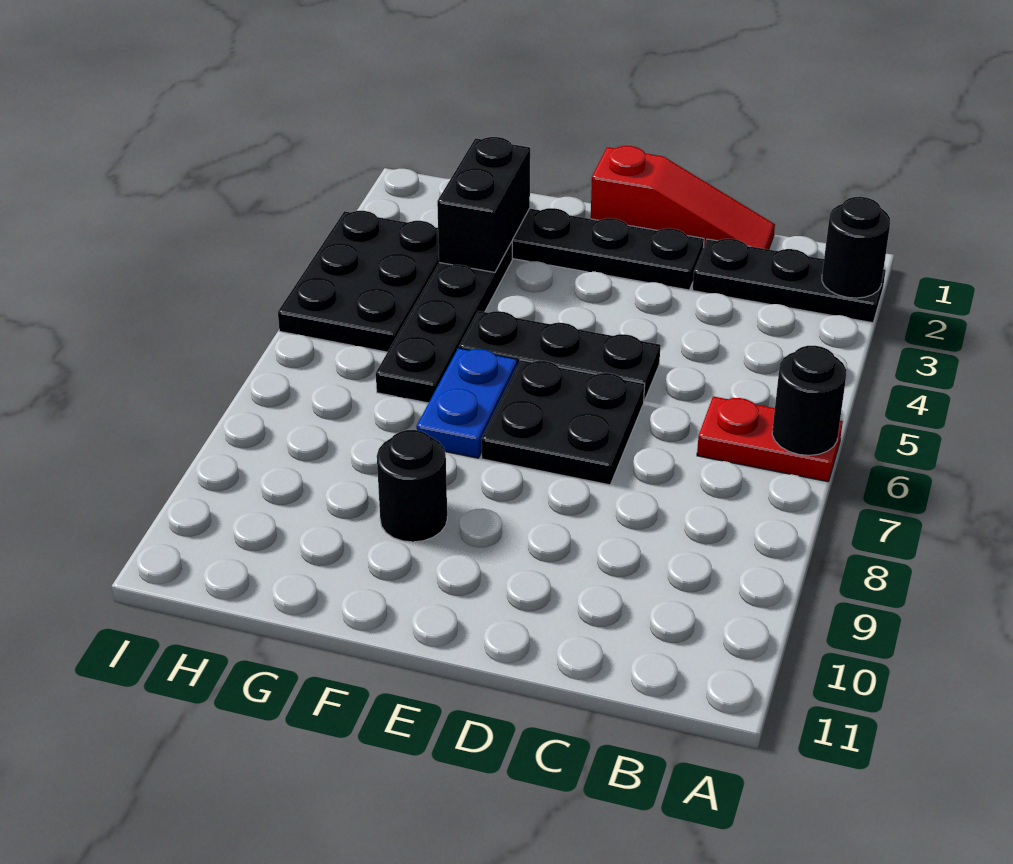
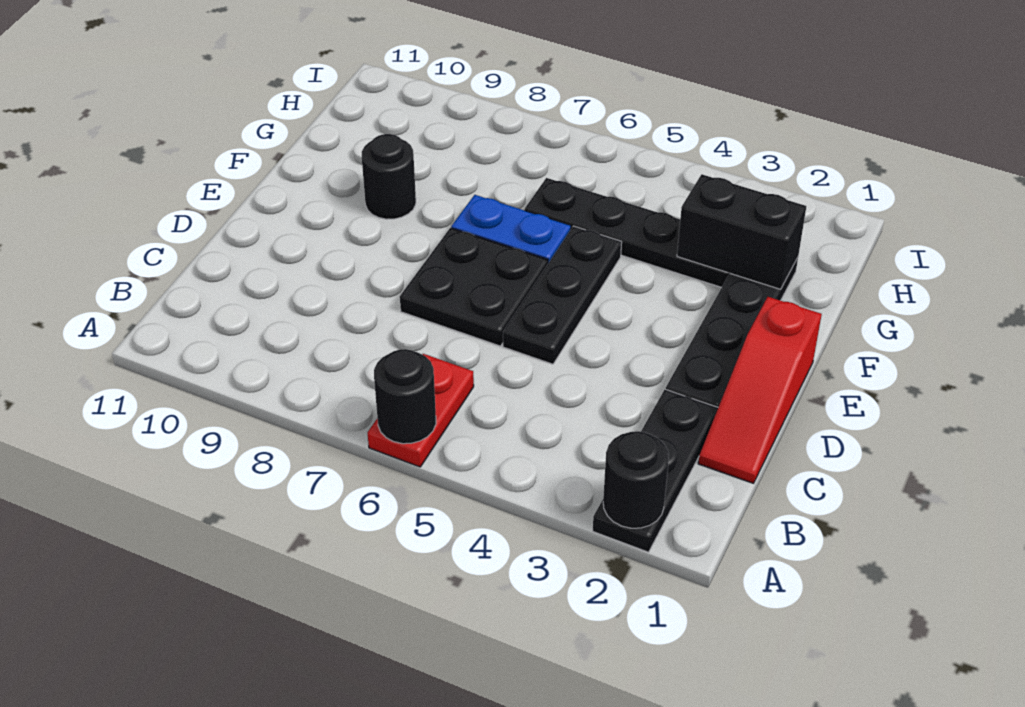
black 2x3 plate [278,211,439,352] -> none

